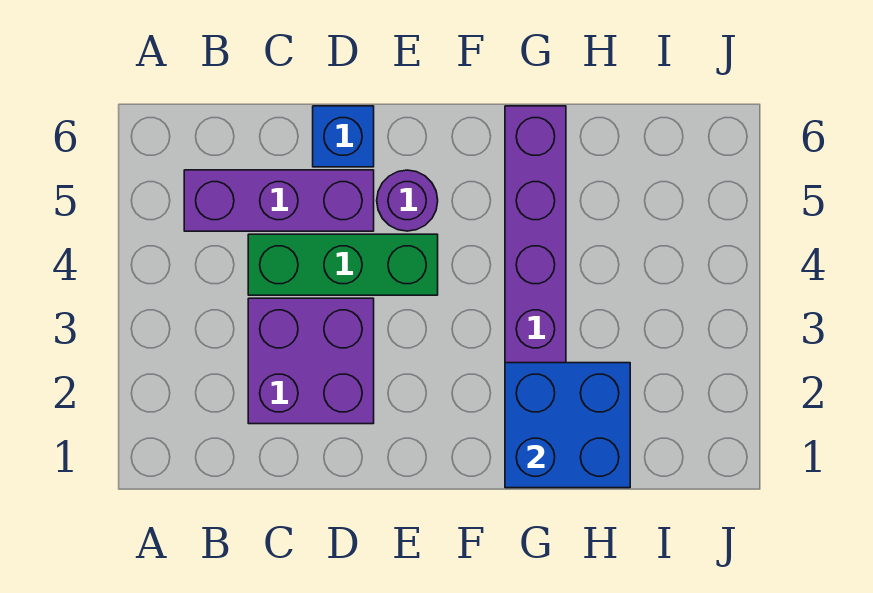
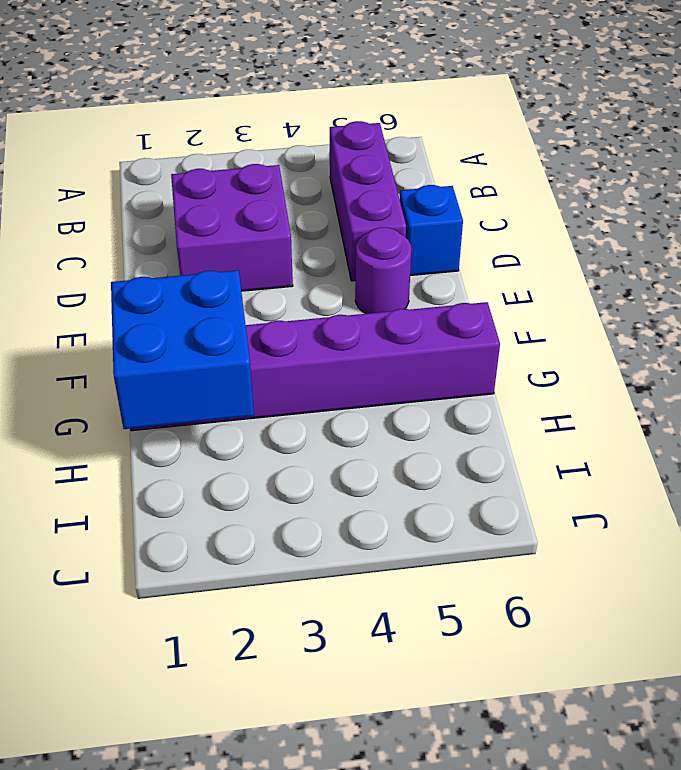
green 1x3 brick [248,234,438,295] -> none

